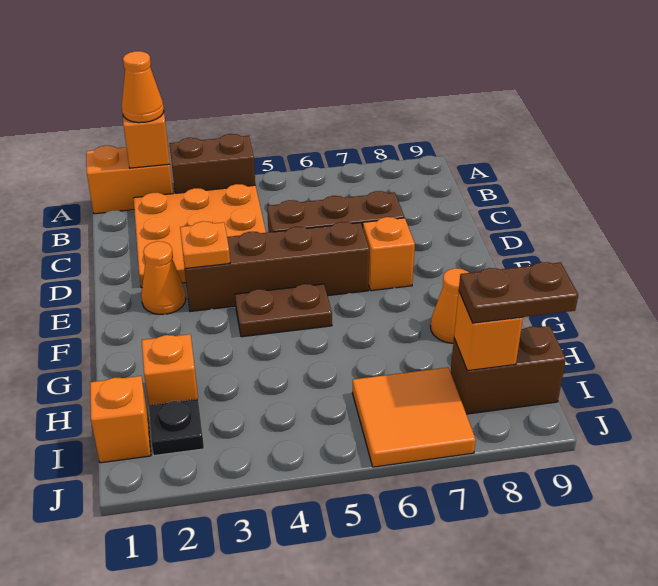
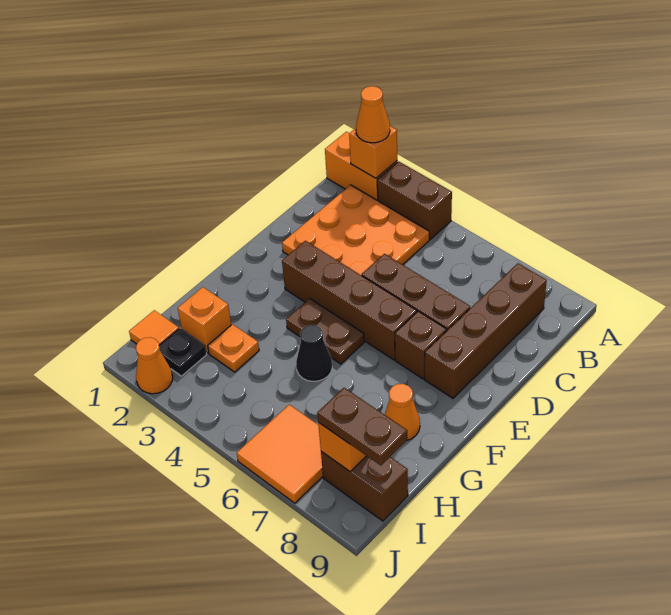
none -> brown 1x4 brick [425,263,547,398]
orange 1x1 cone [141,241,186,314] -> orange 1x1 cone moved to [136,337,173,394]
orange 1x1 plate [180,221,230,268] -> orange 1x1 plate moved to [208,324,259,372]
orange 1x1 brick [363,217,415,291] -> brown 1x1 brick [395,311,447,379]
none -> black 1x1 cone [296,325,332,381]
orange 1x1 brick [90,376,151,463] -> orange 1x1 tile [129,310,179,345]

